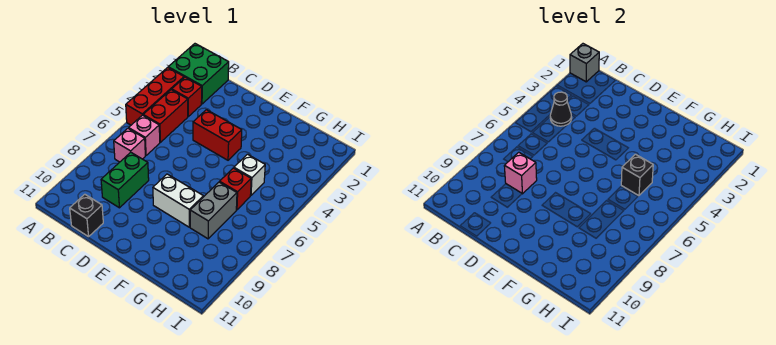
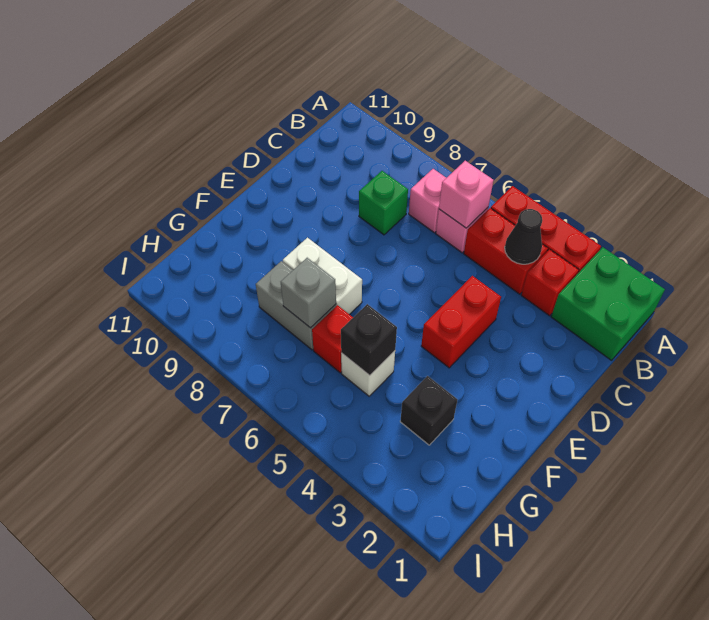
grey 1x1 brick [570,44,599,82] -> grey 1x1 brick moved to [281,258,336,328]
green 1x2 brick [101,152,149,208] -> green 1x1 brick [359,171,408,235]
pink 1x1 brick [504,152,537,194] -> pink 1x1 brick moved to [439,161,494,228]
black 1x1 brick [70,194,103,237] -> black 1x1 brick moved to [400,376,457,445]
white 1x2 brick [153,174,203,227] -> white 1x2 brick turned to [283,238,362,315]

